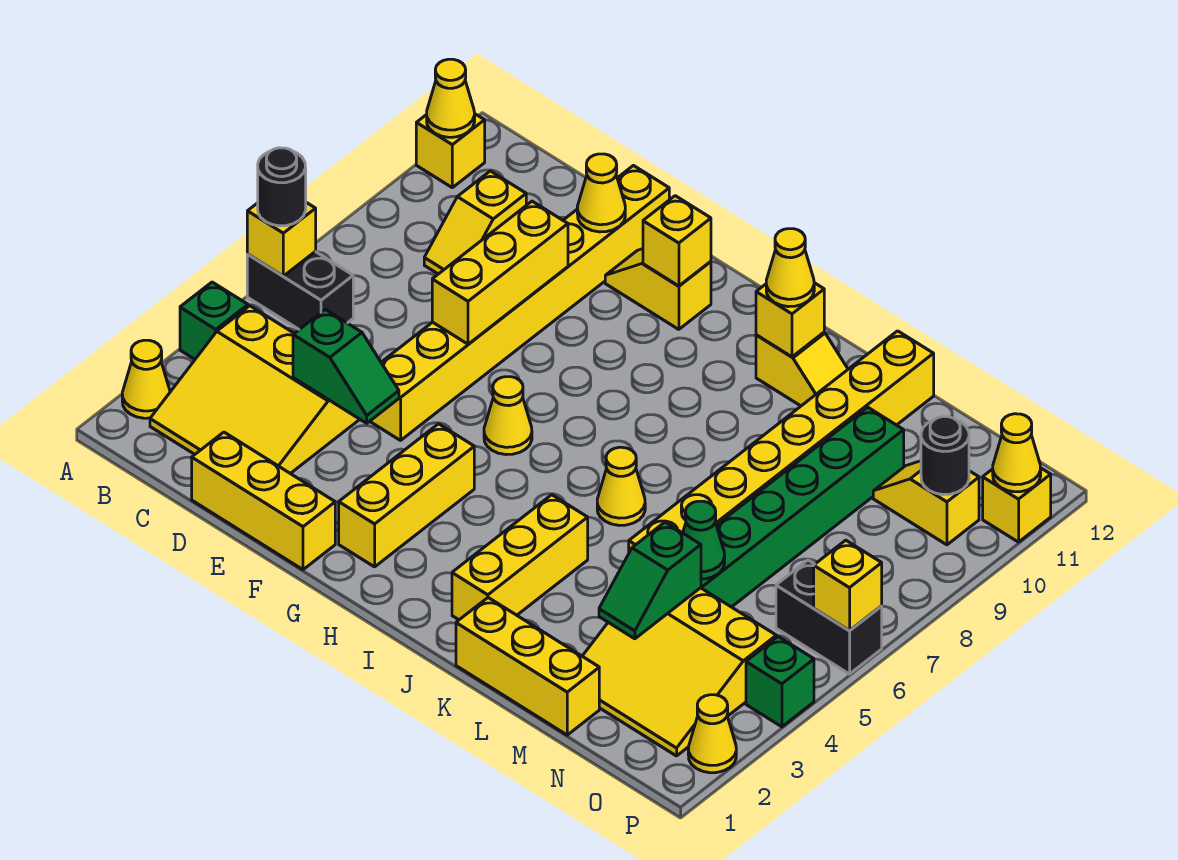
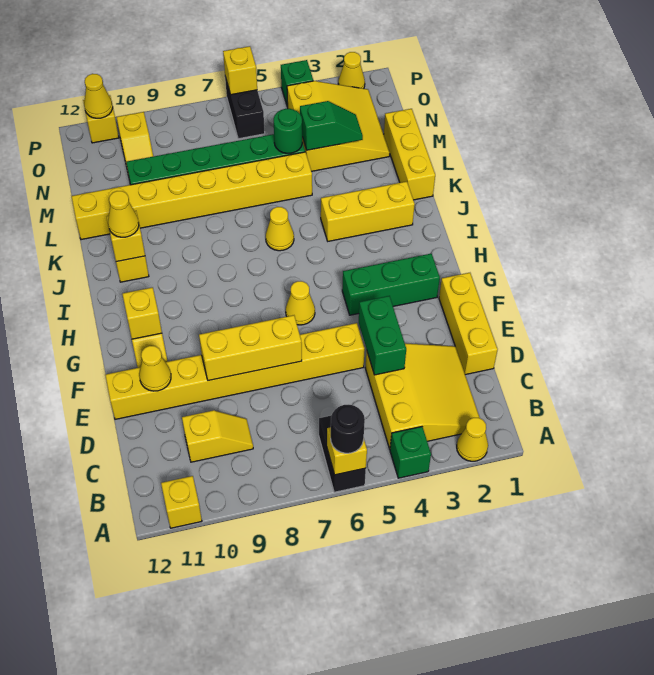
yellow 1x1 cone [427,59,475,137] -> none
green 1x2 slope [293,309,399,423] -> green 1x2 brick [359,296,406,375]
yellow 1x3 brick [339,424,474,567] -> green 1x3 brick [342,253,440,315]
green 1x1 cone [683,501,725,579] -> green 1x1 round brick [274,109,302,153]
black 1x1 round brick [921,417,969,495] -> none

